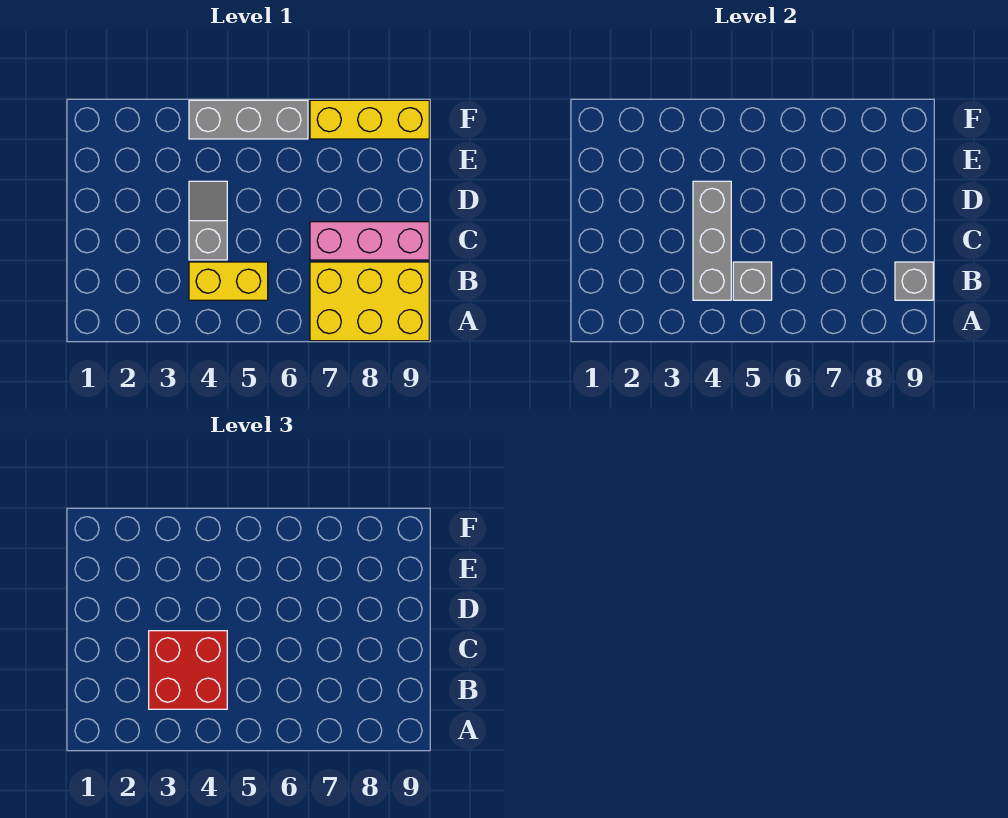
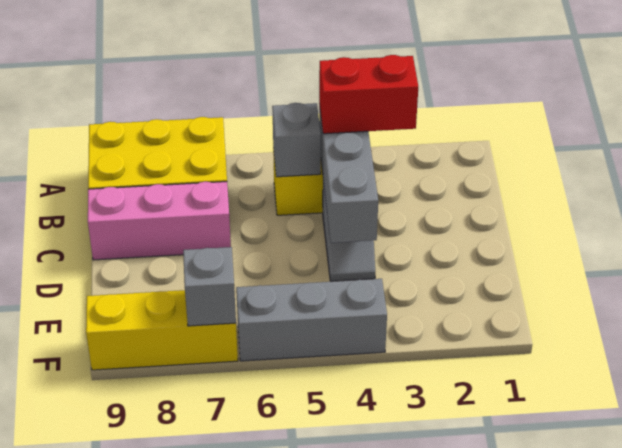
red 2x2 brick [149,631,227,709] -> red 1x2 brick [319,55,418,134]
grey 1x1 brick [895,262,933,300] -> grey 1x1 brick moved to [183,247,236,326]

